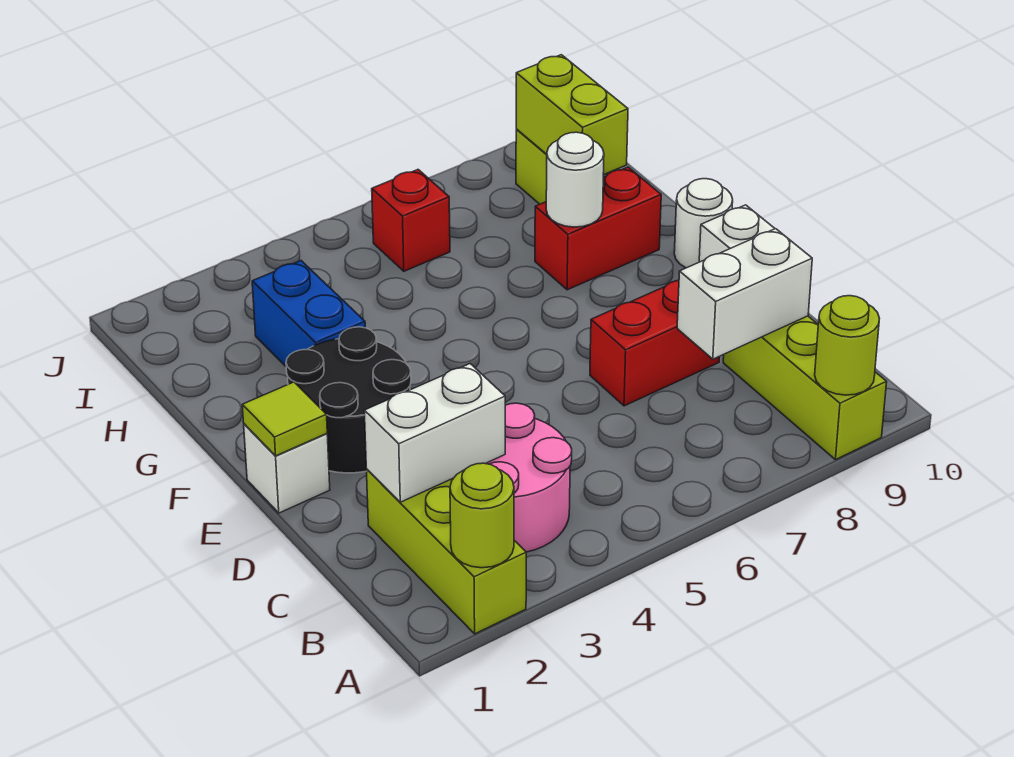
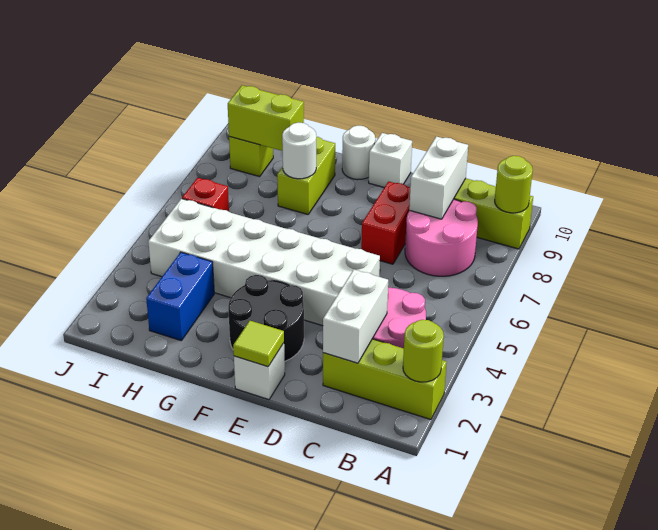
none -> pink 2x2 round brick [405,199,478,276]
none -> white 2x6 brick [148,199,380,326]
blue 1x2 brick [252,261,365,366] -> blue 1x2 brick turned to [146,252,214,340]
red 1x2 brick [535,167,661,290] -> lime 1x2 brick [277,137,335,214]

